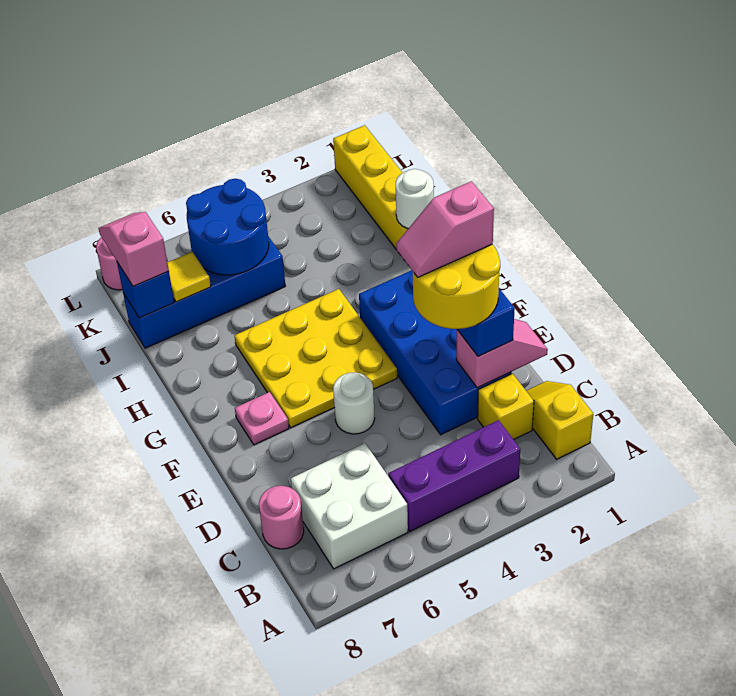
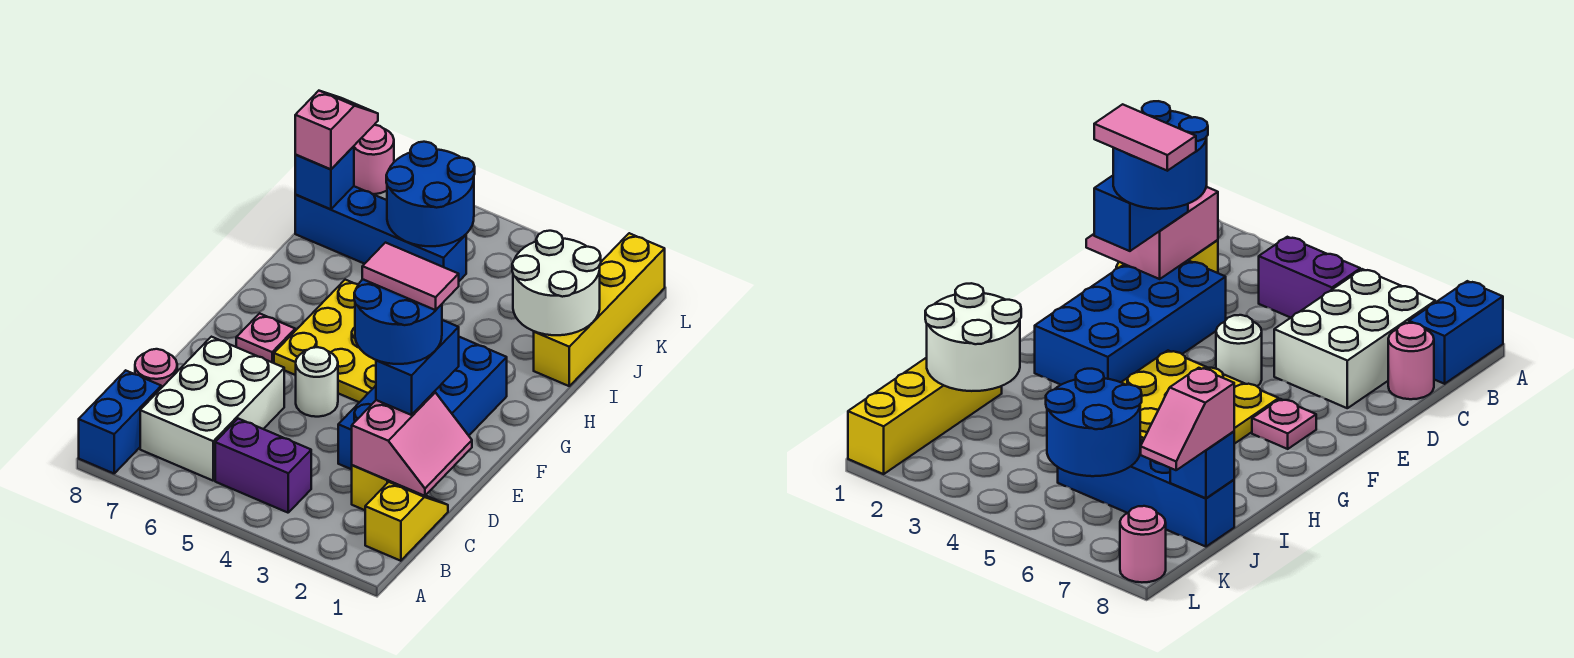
none -> blue 1x2 brick [79,370,161,473]
purple 1x3 brick [388,420,520,531] -> purple 1x2 brick [215,419,311,513]
white 2x2 brick [291,443,408,569] -> white 2x3 brick [140,337,284,481]
pink 1x2 slope [456,319,548,388] -> pink 2x2 slope [352,392,472,496]
yellow 2x2 round brick [413,244,500,329] -> blue 2x2 round brick [354,279,442,364]
pink 1x2 slope [396,181,494,277] -> pink 1x2 tile [362,243,459,310]
white 1x1 round brick [396,169,434,229] -> white 2x2 round brick [512,231,601,335]
yellow 1x1 tile [167,252,211,302] -> none

